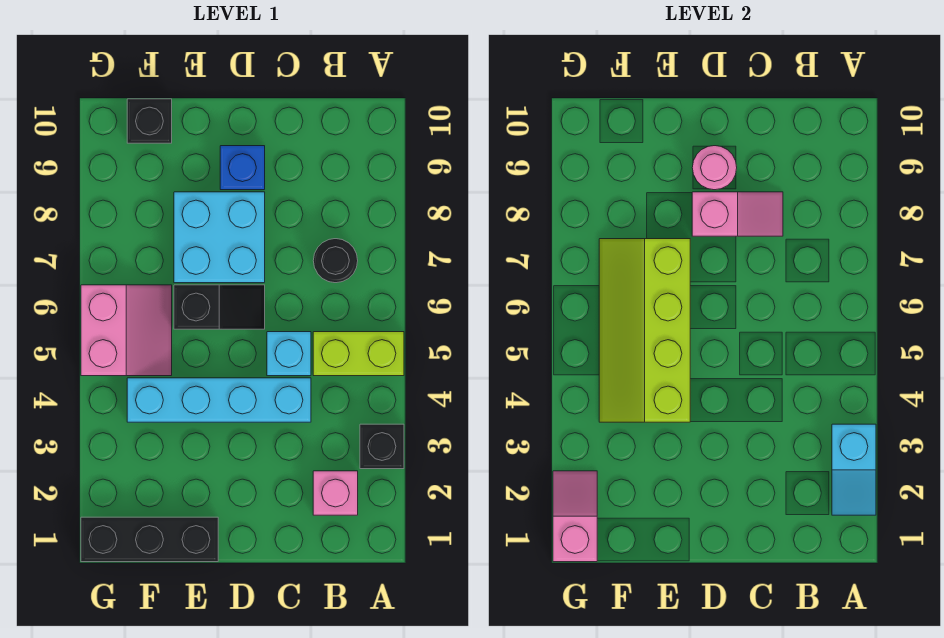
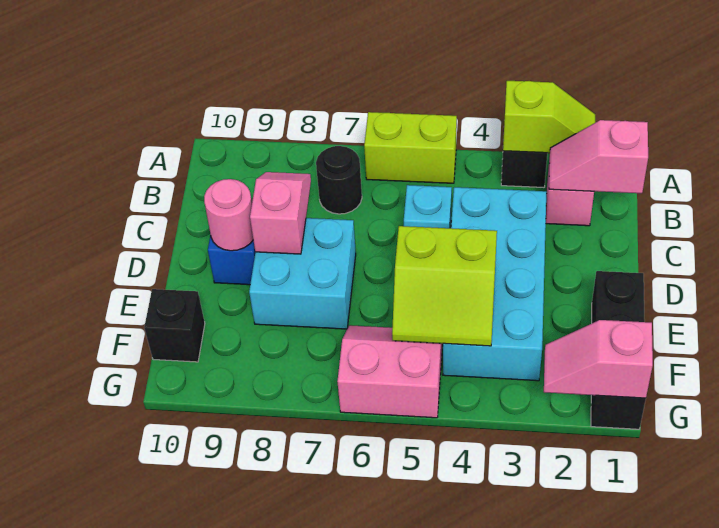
cyan 1x2 slope [832,424,876,515] -> lime 1x2 slope [503,81,595,153]
lime 1x2 brick [313,332,404,376] -> lime 1x2 brick turned to [364,112,457,183]
none -> pink 1x2 slope [549,120,648,193]
cyan 1x4 brick [127,378,311,422] -> cyan 2x4 brick [443,187,546,381]
black 1x2 slope [174,285,265,329] -> none
lime 2x4 slope [599,239,690,422] -> lime 2x2 slope [392,226,497,346]

